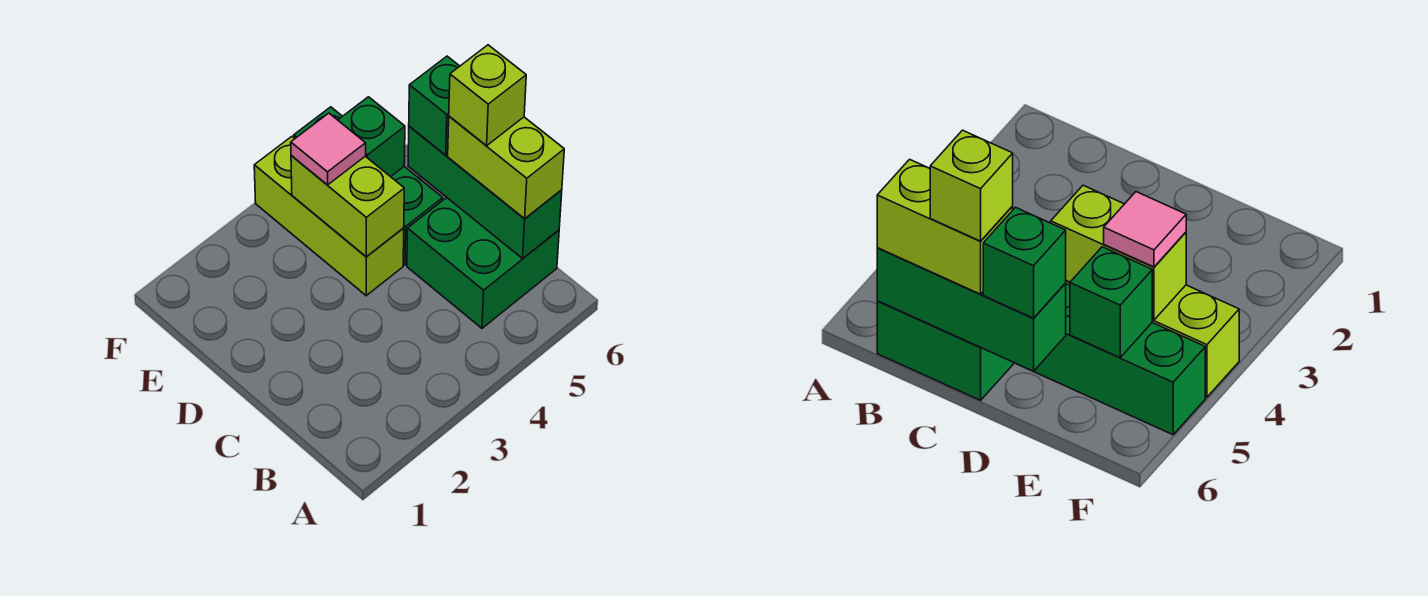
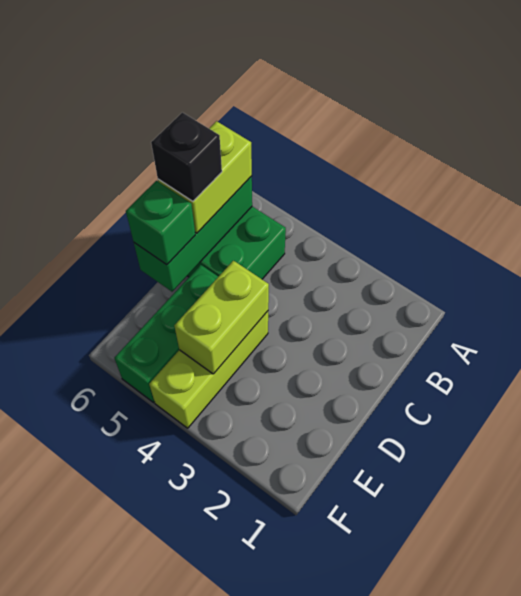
lime 1x1 brick [449,45,526,146] -> black 1x1 brick [151,112,222,201]
pink 1x1 tile [291,113,366,185] -> none
green 1x1 brick [338,97,405,177] -> none

